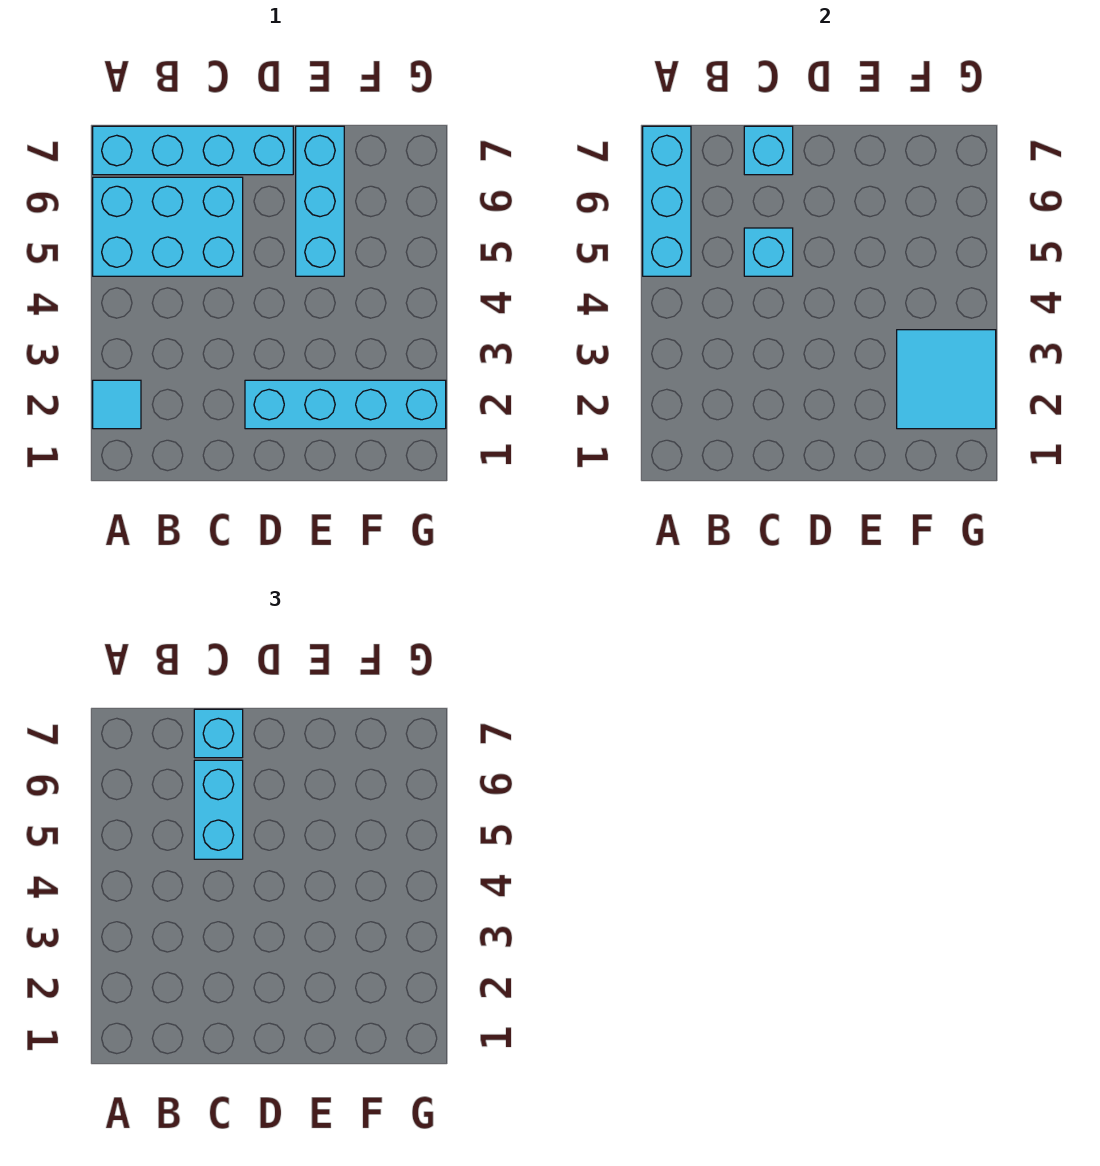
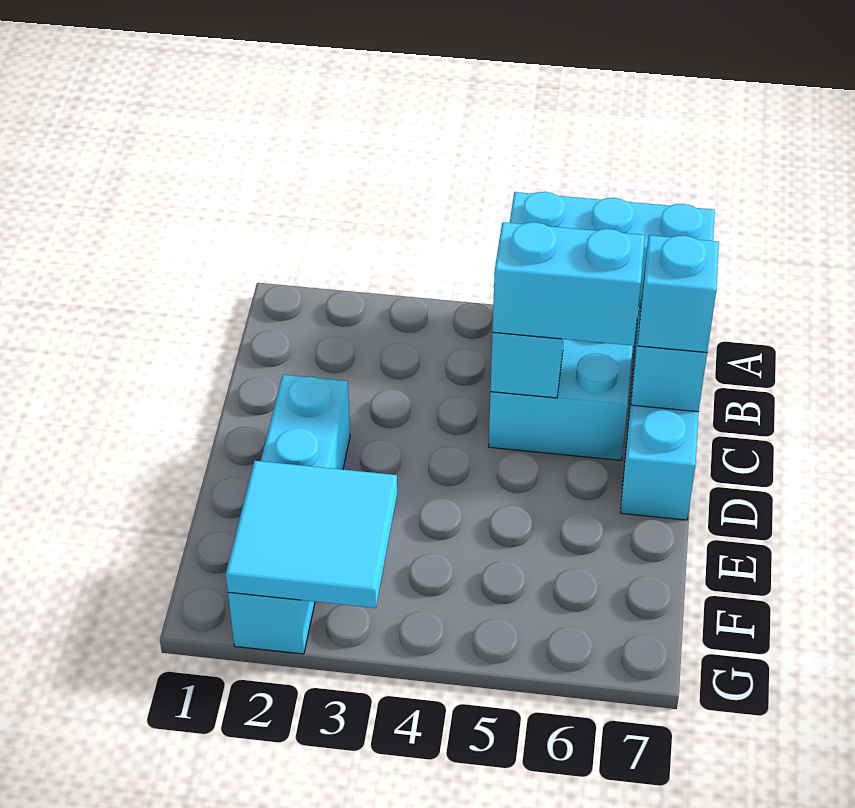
cyan 1x1 tile [93,380,141,429] -> none
cyan 1x3 brick [296,126,344,276] -> none

